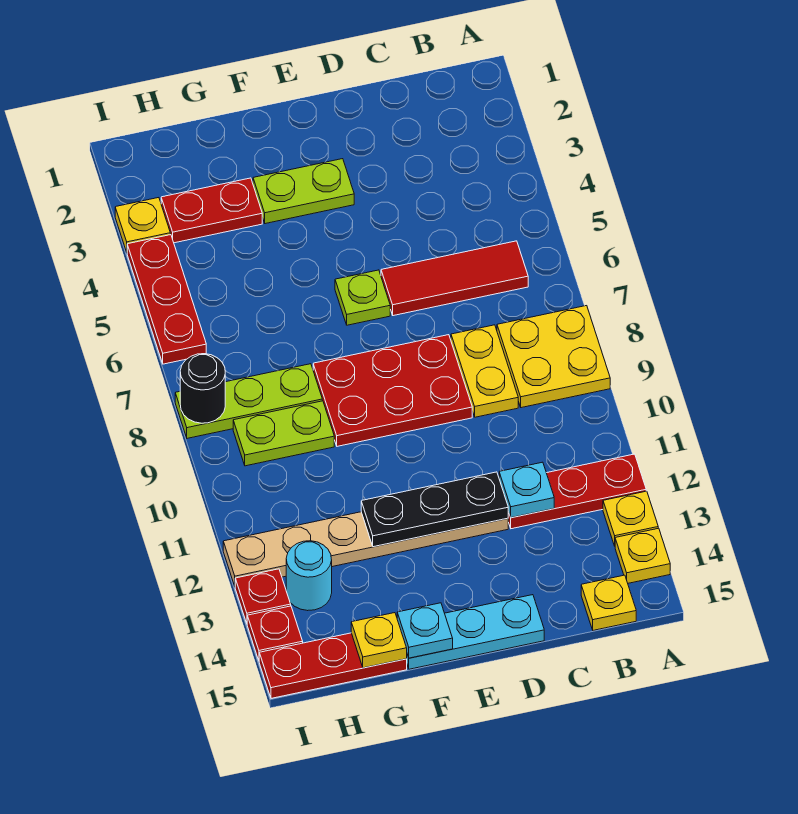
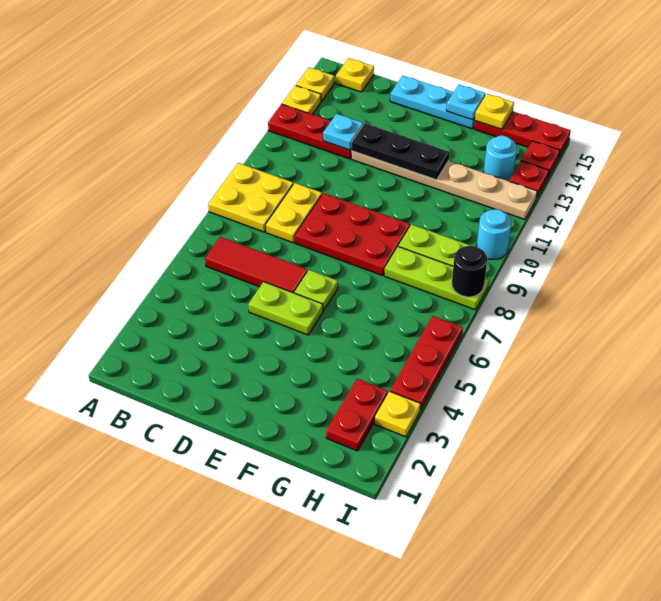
lime 1x2 plate [253,159,354,224] -> lime 1x2 plate moved to [248,282,323,335]
red 1x2 plate [161,178,262,243] -> red 1x2 plate turned to [326,379,388,451]
none -> cyan 1x1 round brick [477,209,511,260]

